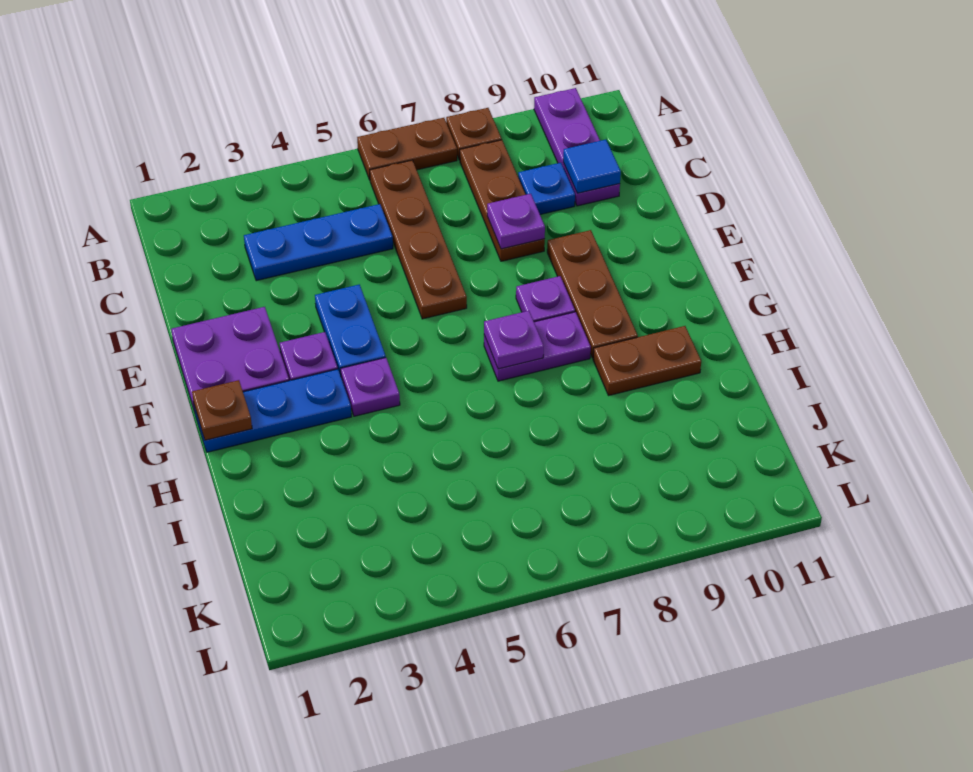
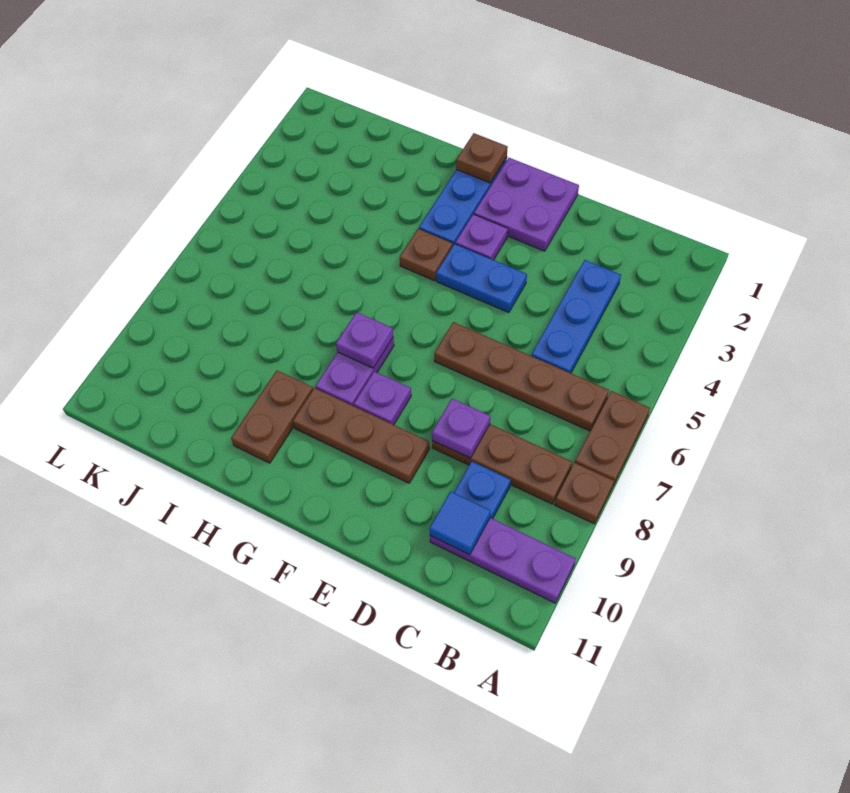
purple 1x1 plate [341,358,400,416] -> brown 1x1 plate [400,229,453,281]

